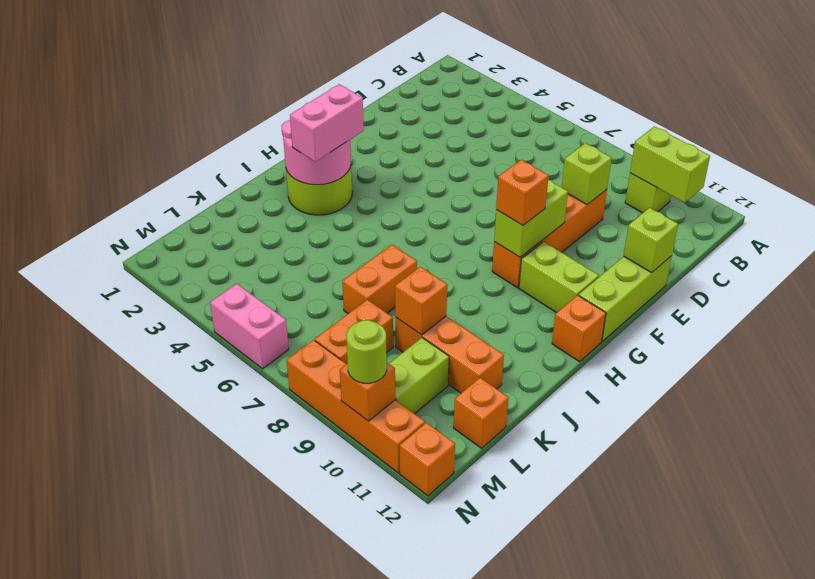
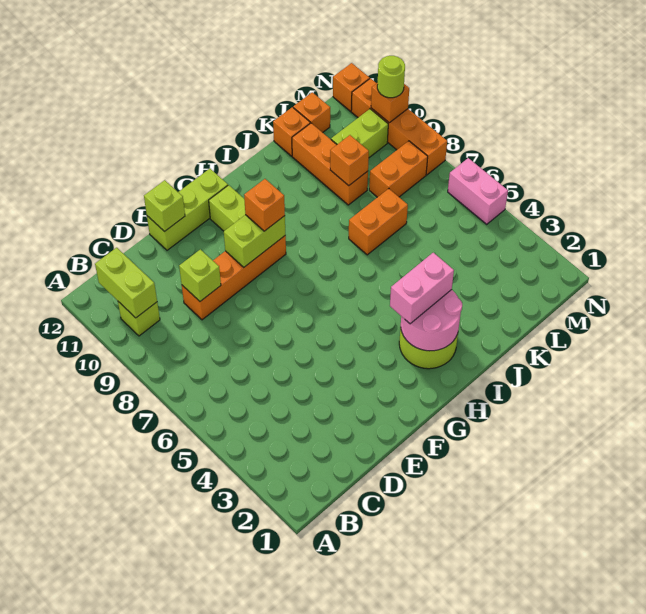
orange 1x1 brick [552,295,606,362] -> orange 1x1 brick moved to [273,107,310,156]

